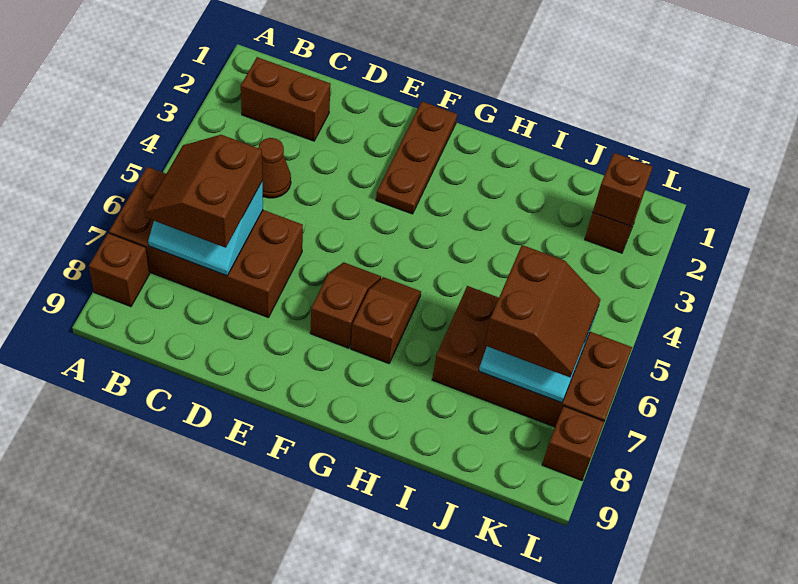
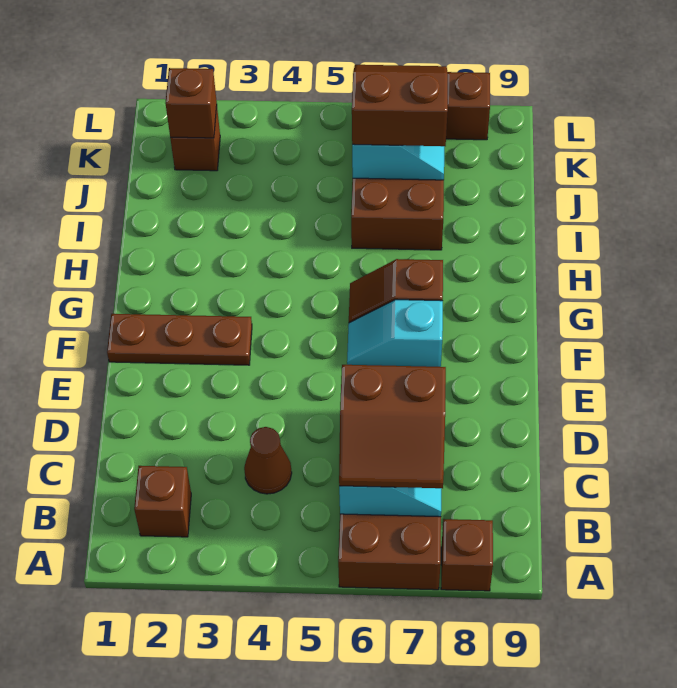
brown 1x2 brick [241,57,331,141] -> brown 1x1 brick [134,466,191,537]
brown 1x2 slope [310,262,381,348] -> cyan 1x2 slope [347,300,443,367]

